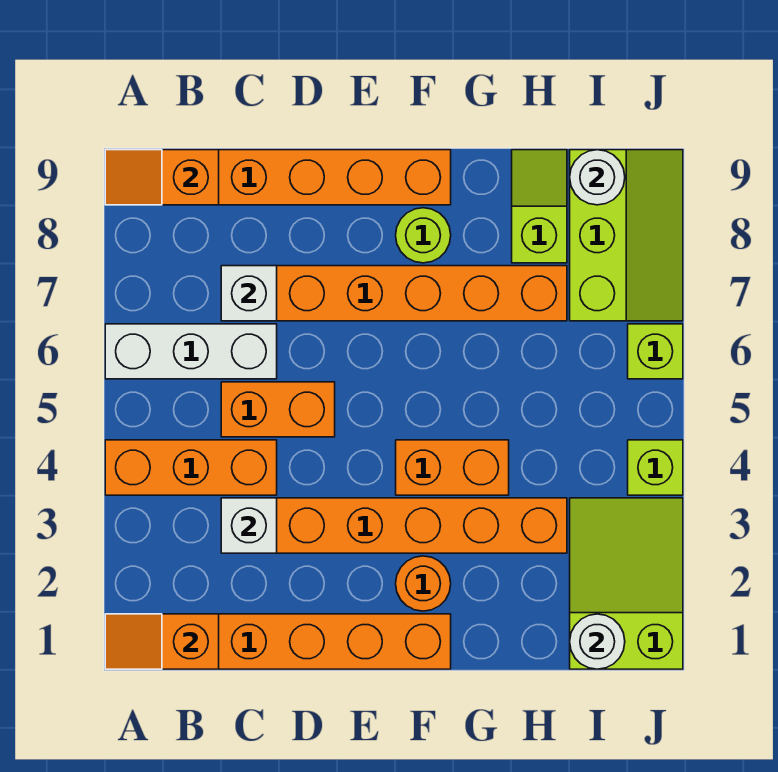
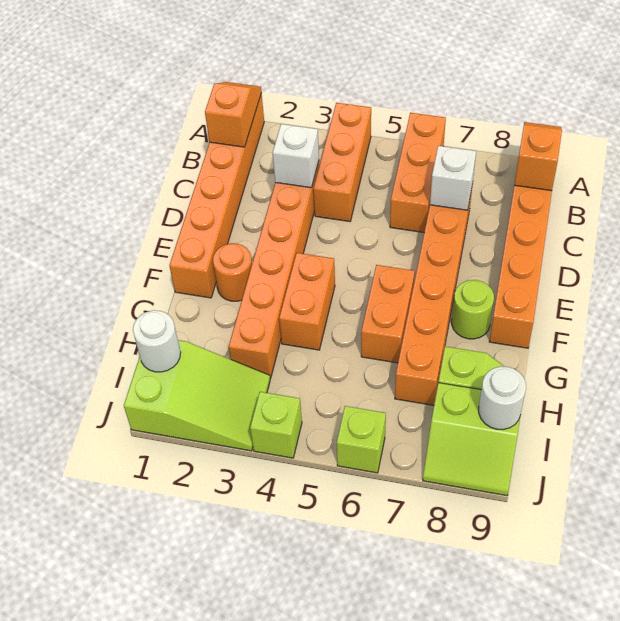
white 1x3 brick [105,324,277,379] -> orange 1x3 brick [390,113,446,232]
orange 1x2 brick [221,382,335,437] -> orange 1x2 brick moved to [361,265,415,363]
lime 2x3 slope [570,150,683,321] -> lime 2x2 slope [423,383,520,496]

